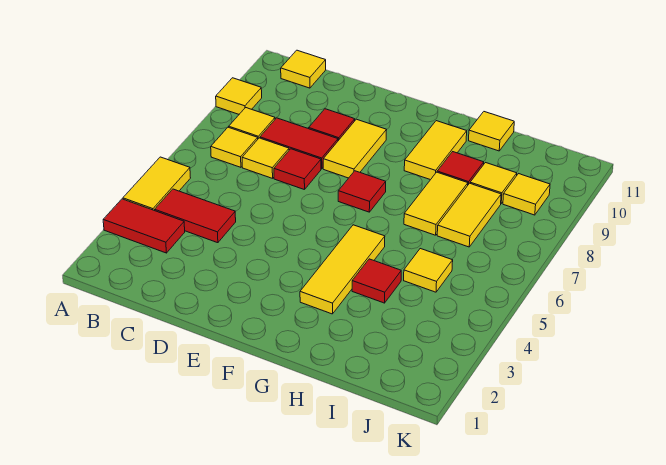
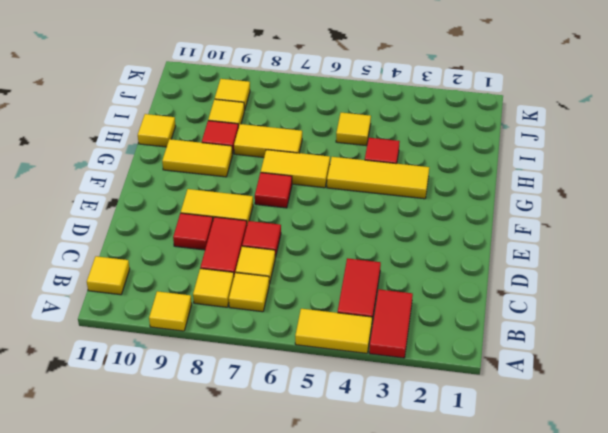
yellow 1x2 tile [437,183,501,247] -> yellow 1x2 tile moved to [261,150,330,188]

